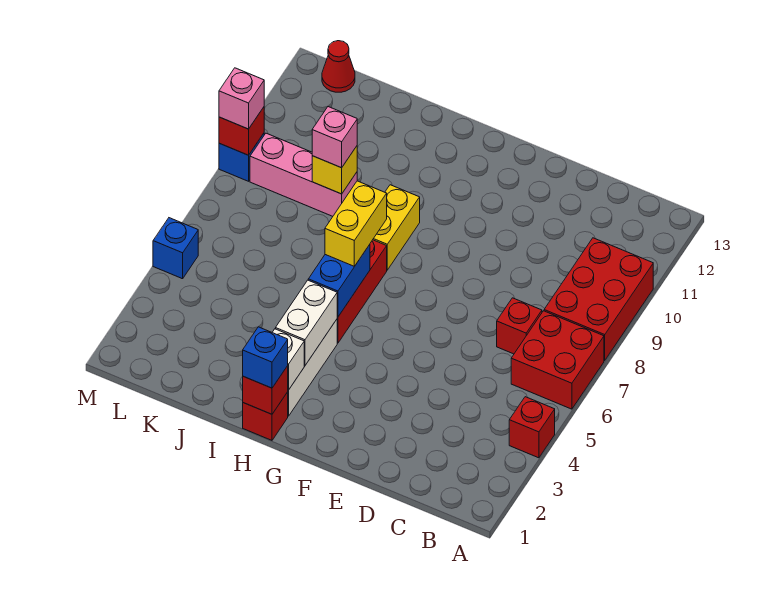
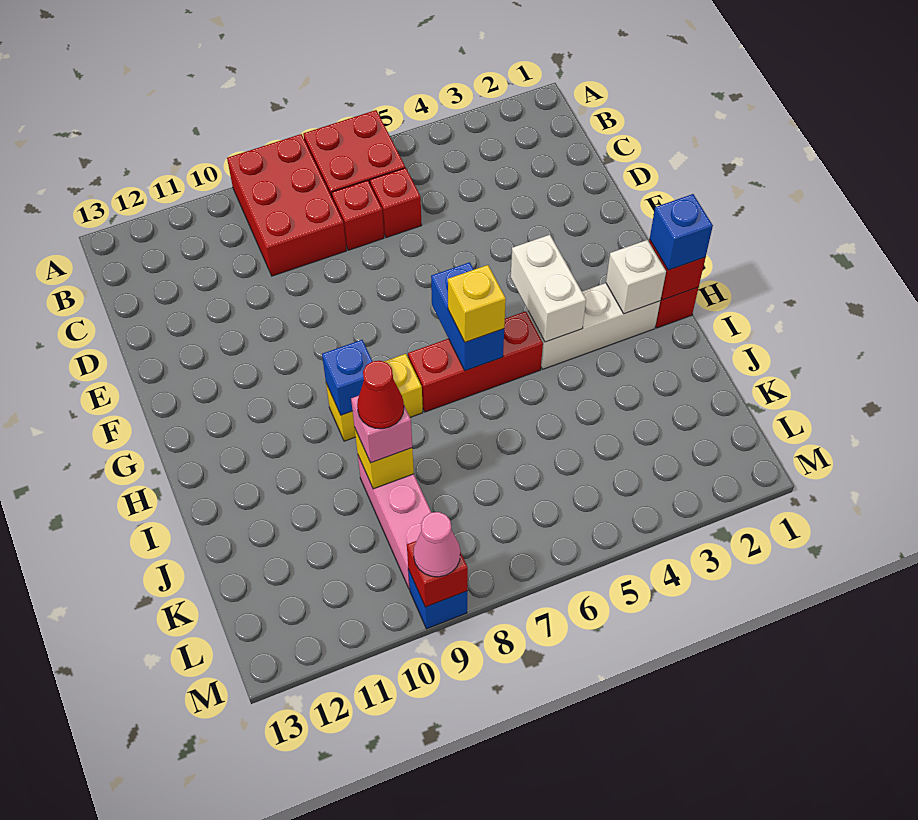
red 1x1 brick [509,397,555,458] -> red 1x1 brick moved to [370,168,422,238]
red 2x3 brick [544,238,653,360] -> red 2x3 brick turned to [227,134,346,276]
white 1x2 brick [276,280,337,366] -> white 1x2 brick turned to [511,235,586,342]
blue 1x2 brick [308,244,370,317] -> blue 1x2 brick turned to [431,262,504,371]
yellow 1x2 brick [325,181,387,266] -> yellow 1x1 brick [448,265,506,342]
red 1x1 cone [322,41,355,92] -> red 1x1 cone moved to [357,361,404,429]
blue 1x1 brick [153,218,198,279] -> blue 1x1 brick moved to [322,340,372,415]
pink 1x1 brick [219,68,264,129] -> pink 1x1 cone [414,512,460,577]

